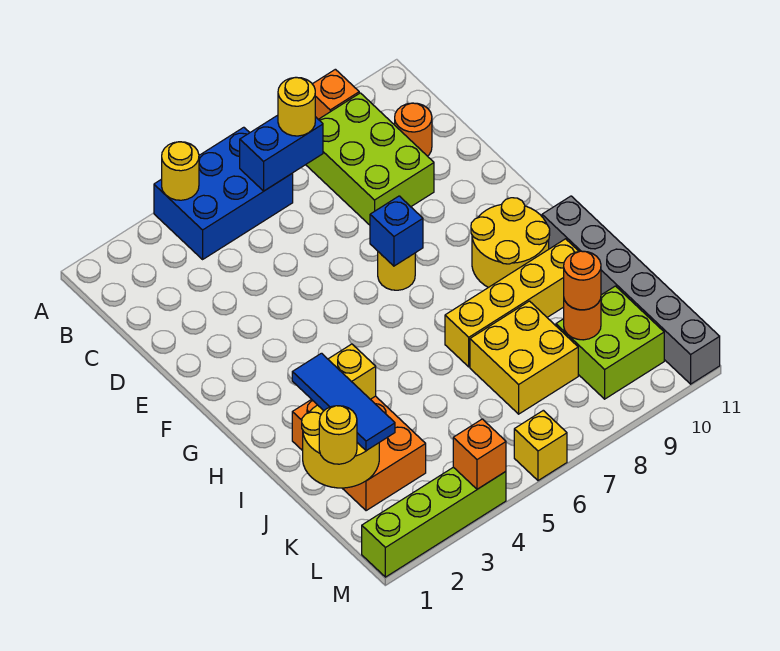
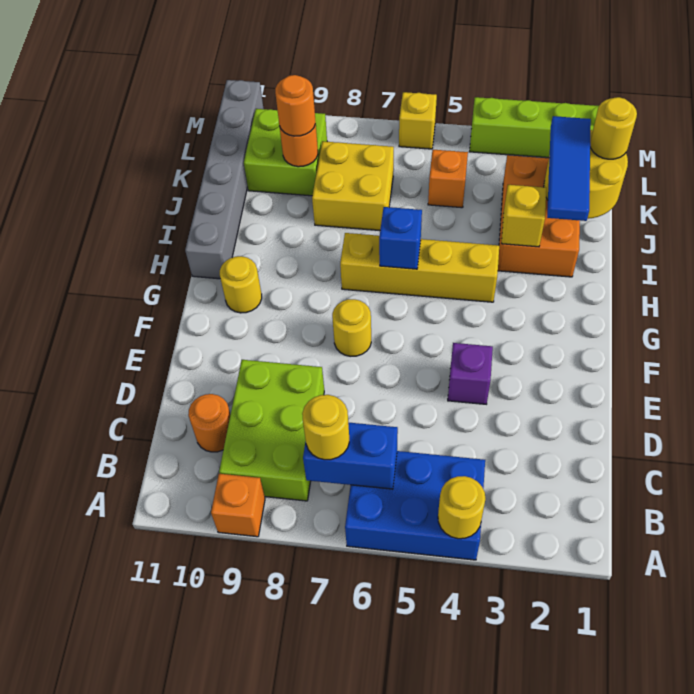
none -> purple 1x1 brick [448,343,493,404]
blue 1x1 brick [370,196,423,266] -> blue 1x1 brick moved to [379,207,422,269]
yellow 2x2 round brick [471,198,550,288] -> yellow 1x1 round brick [220,256,262,313]
yellow 1x4 brick [445,239,579,367] -> yellow 1x4 brick moved to [340,233,499,302]
orange 1x1 brick [453,419,506,489] -> orange 1x1 brick moved to [428,150,468,208]

